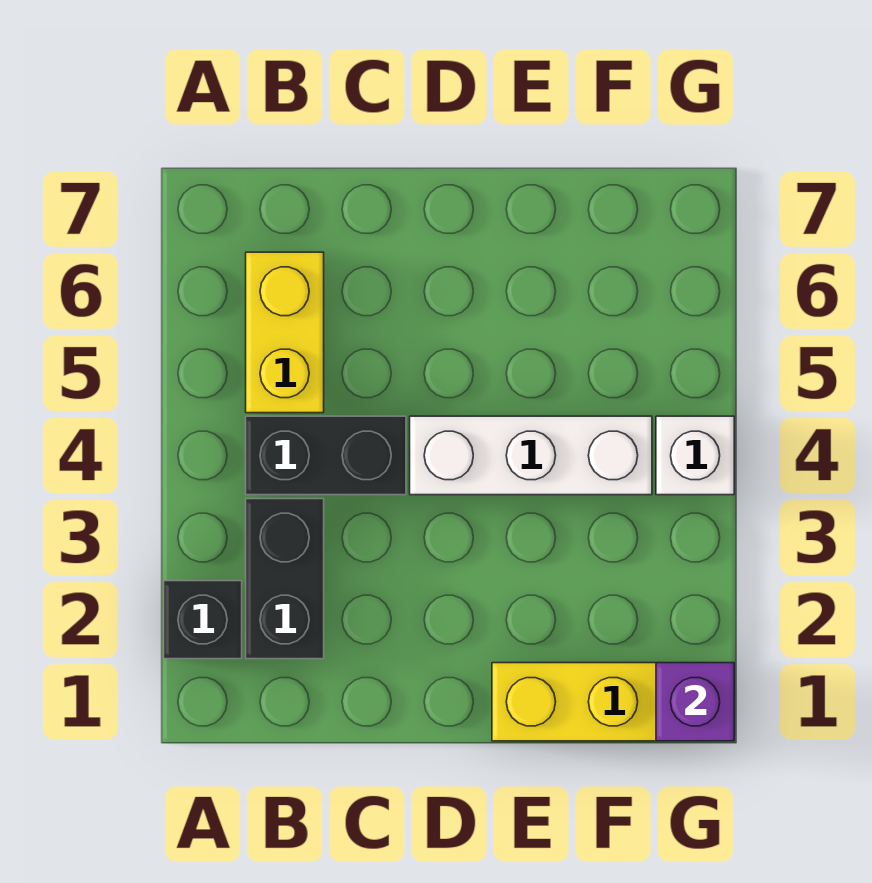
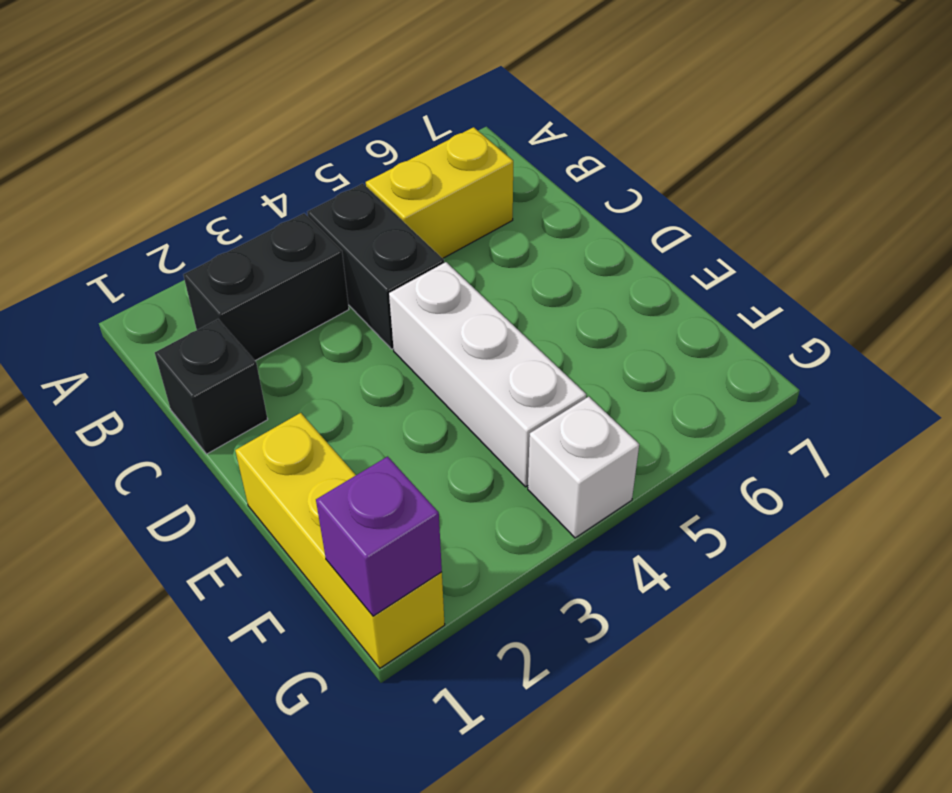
black 1x1 brick [164,581,242,659] -> black 1x1 brick moved to [155,319,268,454]

